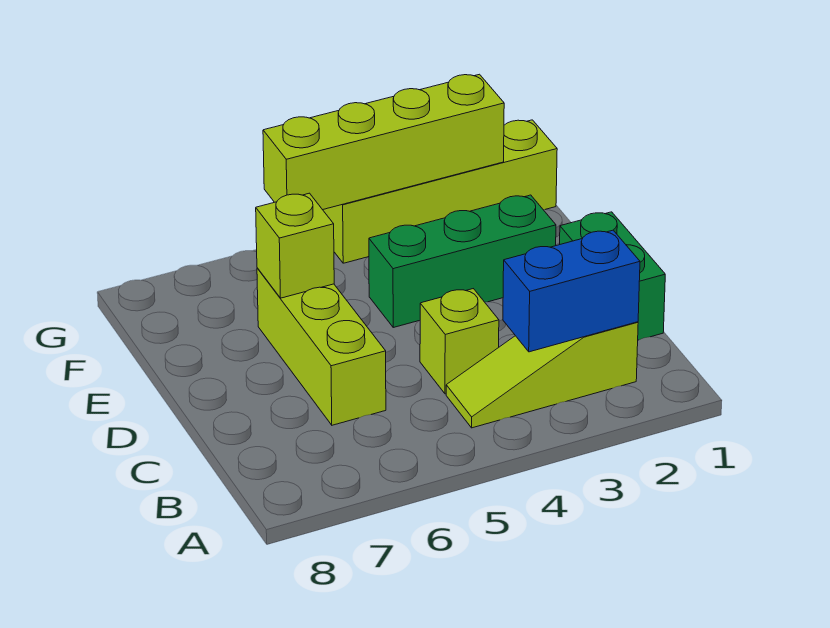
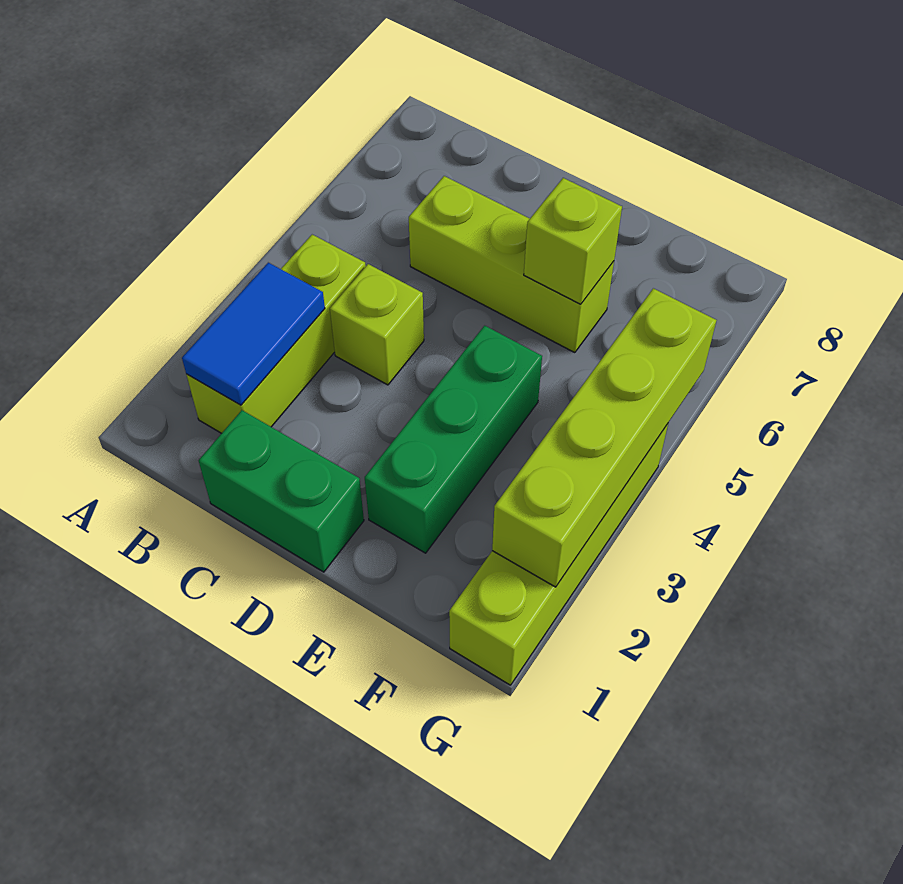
lime 1x3 slope [446,322,638,428] -> lime 1x3 brick [186,235,366,433]
blue 1x2 brick [503,230,640,352] -> blue 1x2 tile [182,263,325,405]

